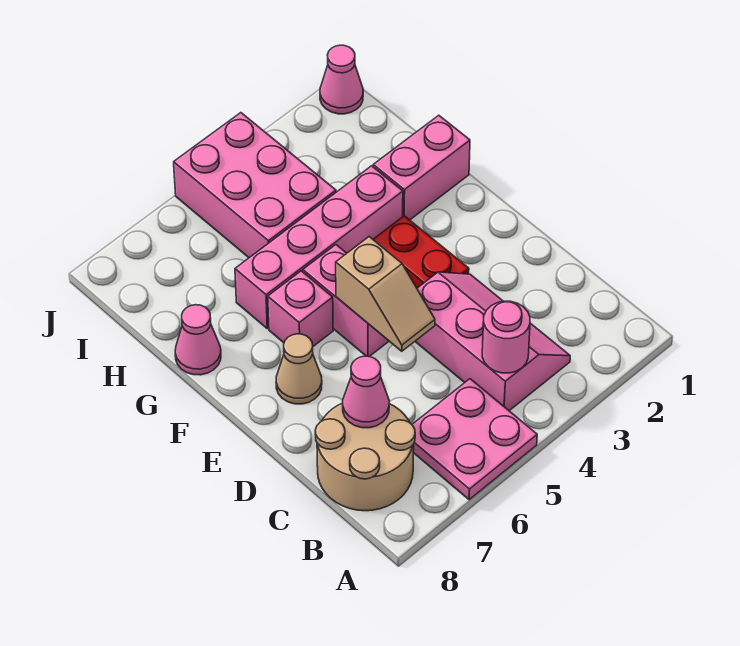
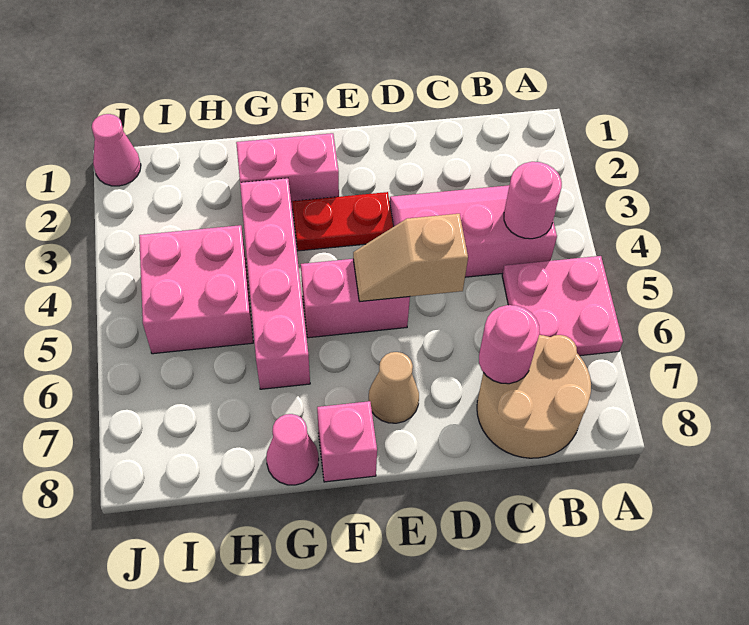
pink 1x1 cone [343,356,389,428] -> pink 1x1 round brick [479,305,540,384]
tan 1x2 slope [336,237,435,351] -> tan 1x2 slope turned to [353,214,468,302]
pink 1x1 brick [268,271,333,346] -> pink 1x1 brick moved to [317,401,377,482]
pink 1x2 brick [373,115,470,220] -> pink 1x2 brick turned to [236,133,339,210]
pink 2x3 brick [174,113,336,258] -> pink 2x2 brick [139,225,253,354]

